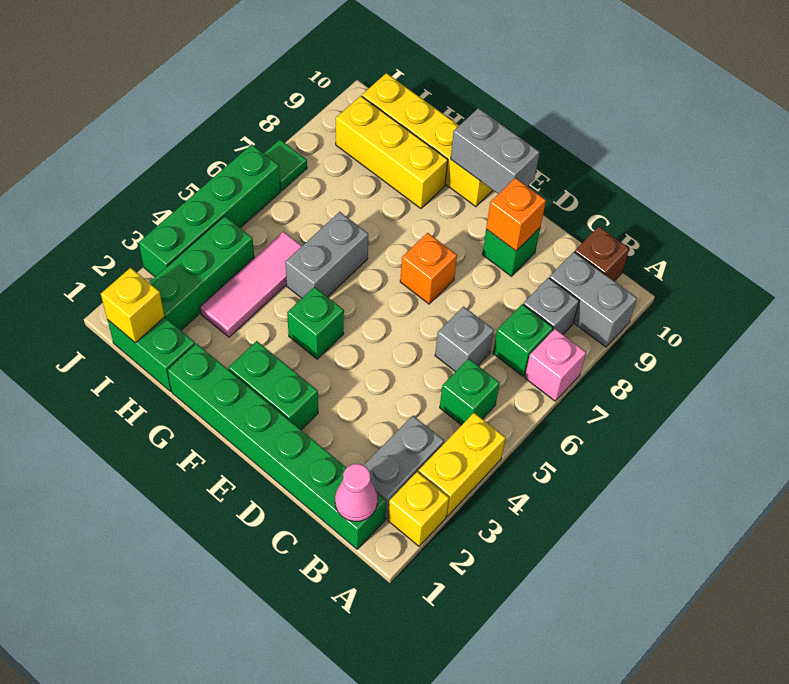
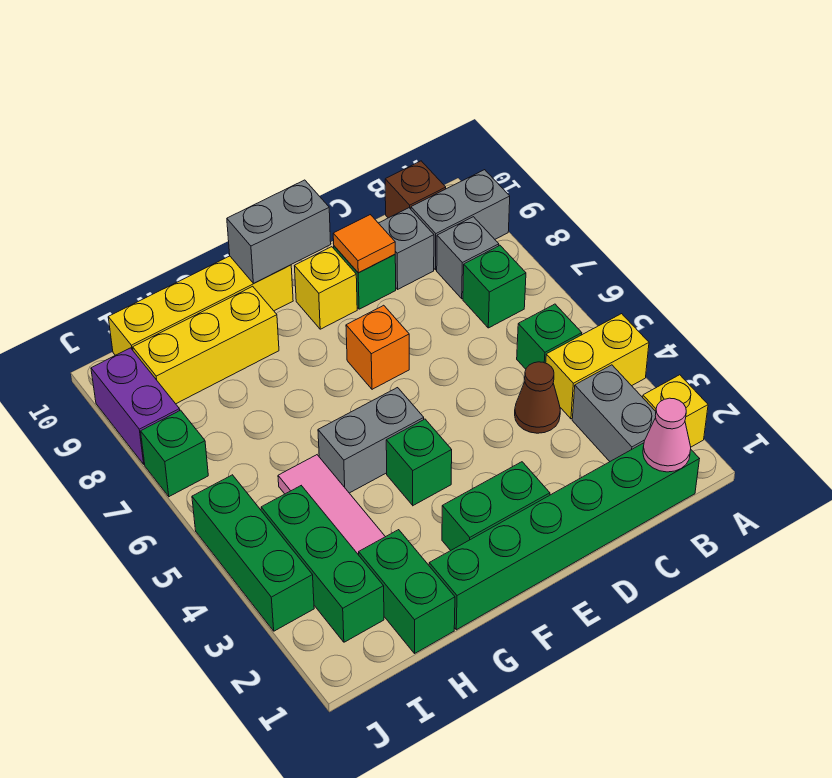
yellow 1x2 brick [418,413,506,516] -> yellow 1x2 brick turned to [546,314,649,419]
pink 1x1 brick [525,329,586,401] -> none
none -> brown 1x1 cone [515,362,560,433]
grey 1x1 brick [435,307,494,372] -> grey 1x1 brick moved to [379,208,434,289]
orange 1x1 brick [486,178,546,251] -> orange 1x1 tile [333,215,395,273]
grey 1x2 brick [285,212,368,298] -> grey 1x2 brick turned to [318,388,424,493]
green 1x2 brick [108,317,195,391] -> green 1x2 brick turned to [359,530,455,653]
yellow 1x1 brick [101,268,165,343] -> yellow 1x1 brick moved to [295,247,357,329]
green 1x4 brick [139,144,281,277] -> green 1x3 brick [192,475,314,631]
green 1x1 tile [264,140,307,191] -> green 1x1 brick [141,410,208,497]
none -> purple 1x2 brick [91,348,180,464]

